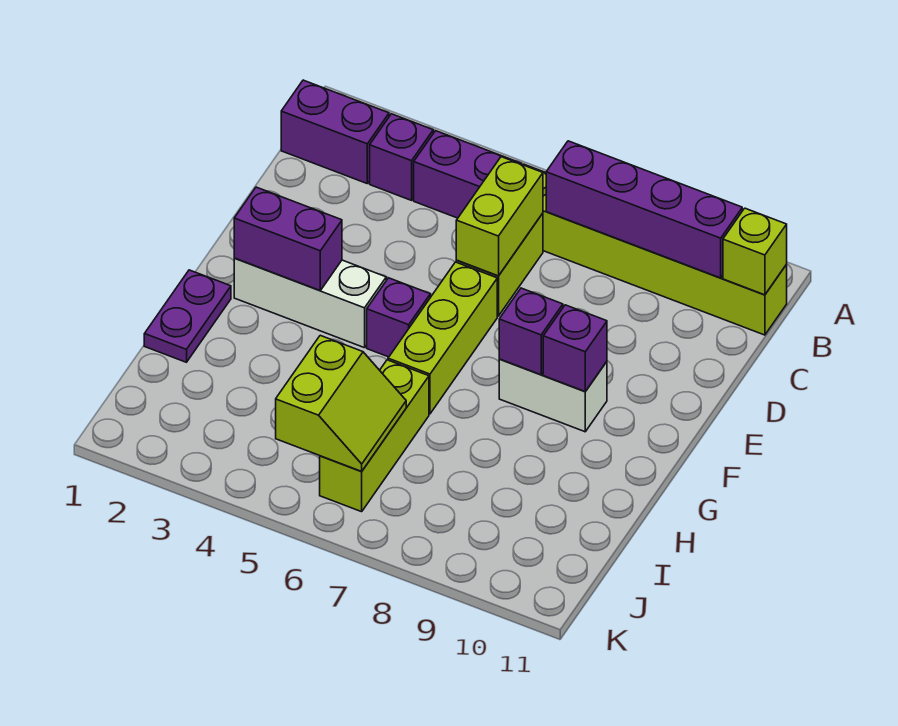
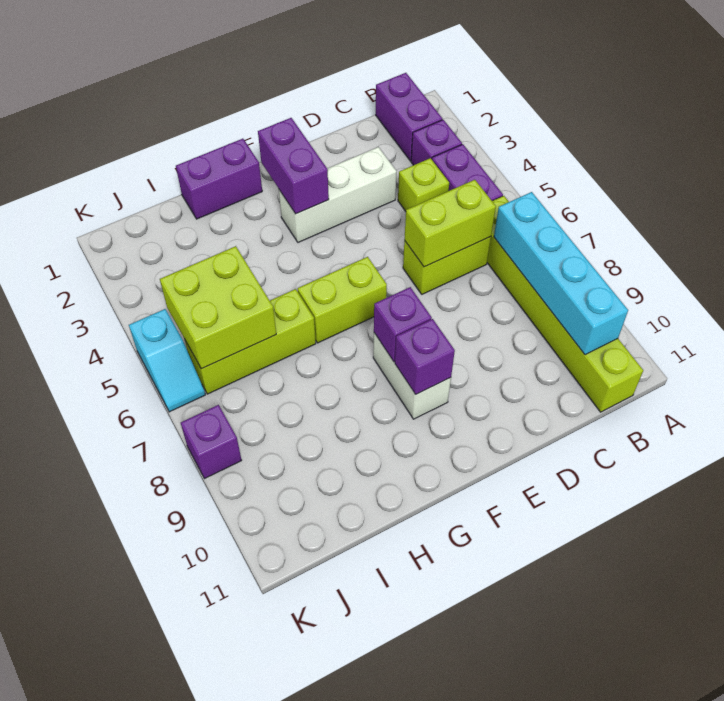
purple 1x4 brick [546,141,742,278] -> cyan 1x4 brick [494,192,628,355]
lime 1x1 brick [723,208,787,295] -> lime 1x1 brick moved to [398,158,449,211]
lime 1x3 brick [388,262,497,414] -> lime 1x2 brick [298,257,387,343]
white 1x3 brick [234,258,386,348] -> white 1x3 brick turned to [279,147,397,242]
purple 1x1 brick [367,278,430,357] -> purple 1x1 brick moved to [181,405,242,479]
purple 1x2 plate [144,270,231,362] -> purple 1x2 brick [176,139,262,219]
lime 2x2 slope [276,335,406,471] -> lime 2x2 brick [160,246,276,369]
none -> cyan 1x2 slope [129,309,205,412]

